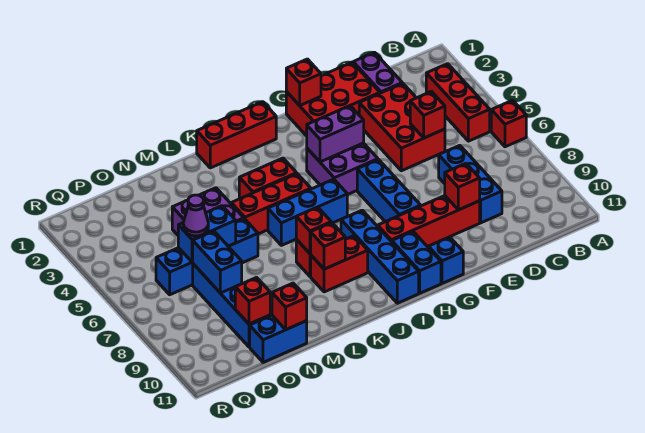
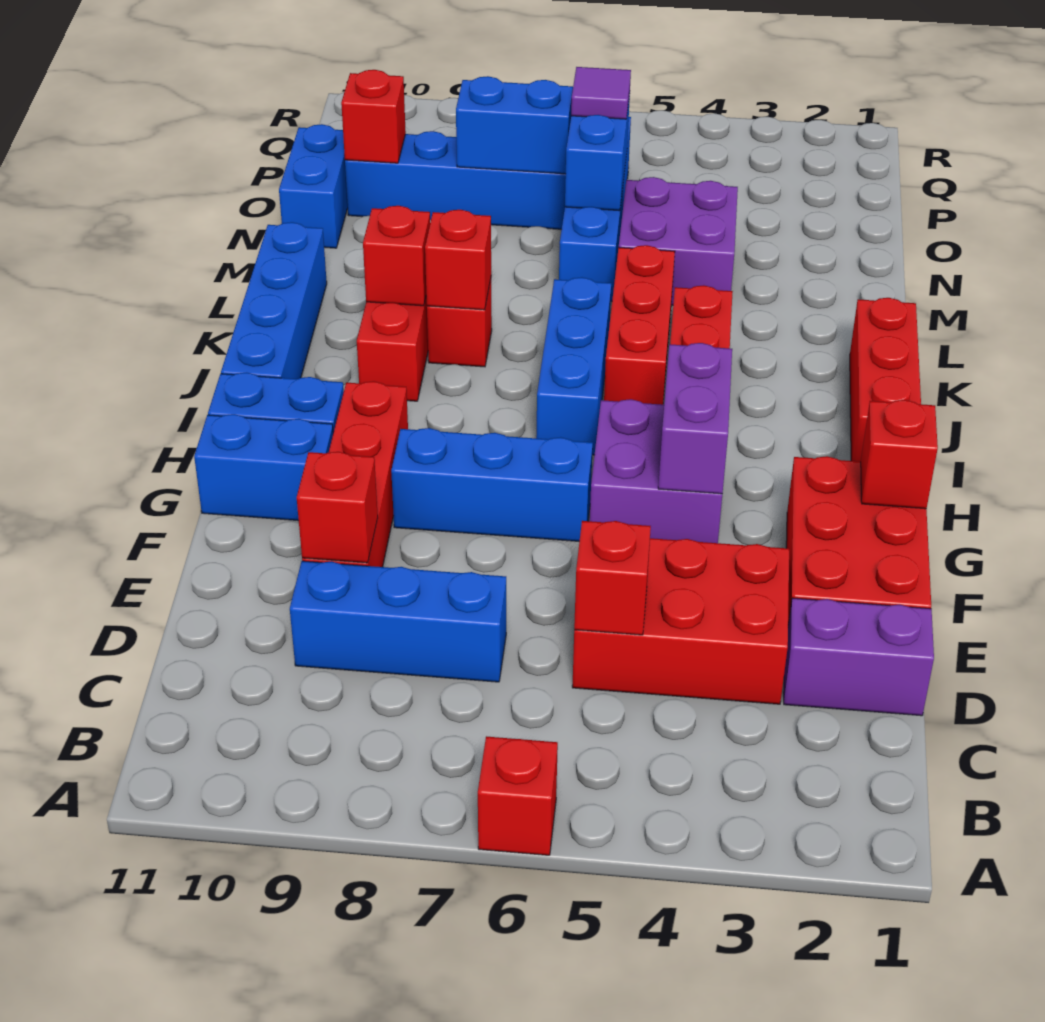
red 1x3 brick [426,64,490,141] -> none
blue 1x1 brick [428,237,463,283] -> blue 1x2 brick [194,414,333,521]
blue 1x4 brick [341,210,419,303] -> blue 1x4 brick turned to [221,222,327,379]
red 1x1 brick [272,283,307,329] -> none
purple 1x1 cone [183,195,208,236] -> purple 1x1 tile [571,67,631,119]

